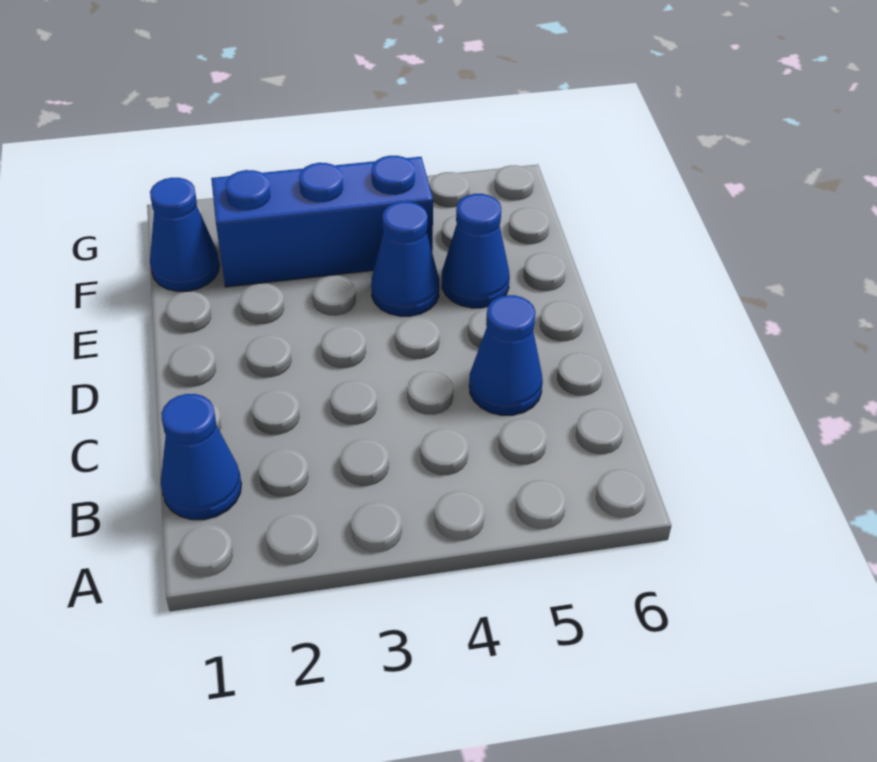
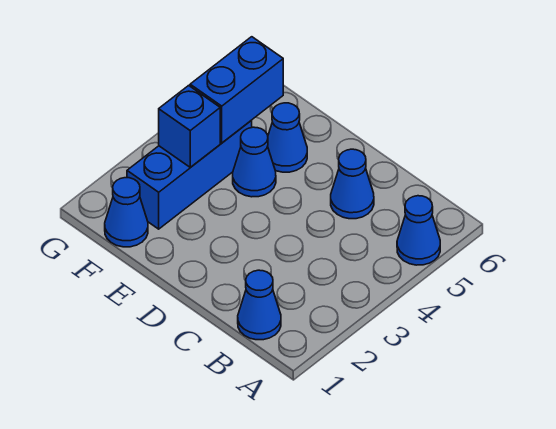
none -> blue 1x1 cone [397,196,440,265]
none -> blue 1x1 brick [159,86,220,167]
none -> blue 1x2 brick [190,37,283,143]

